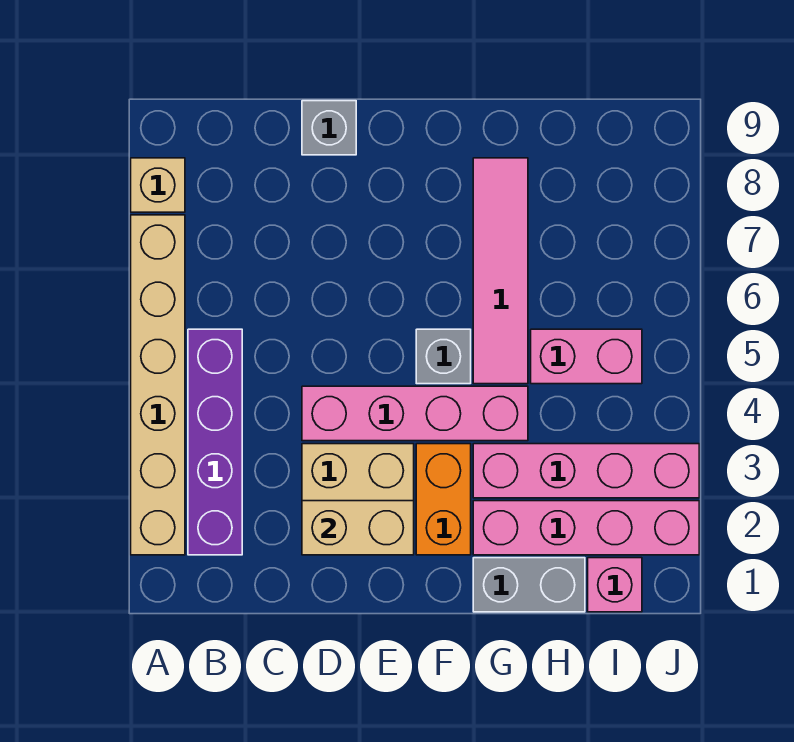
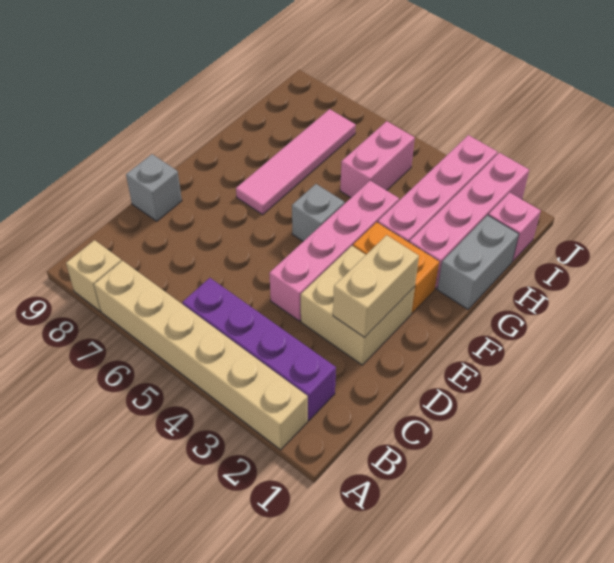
pink 1x4 tile [473,158,528,384] -> pink 1x4 tile turned to [236,109,356,215]

